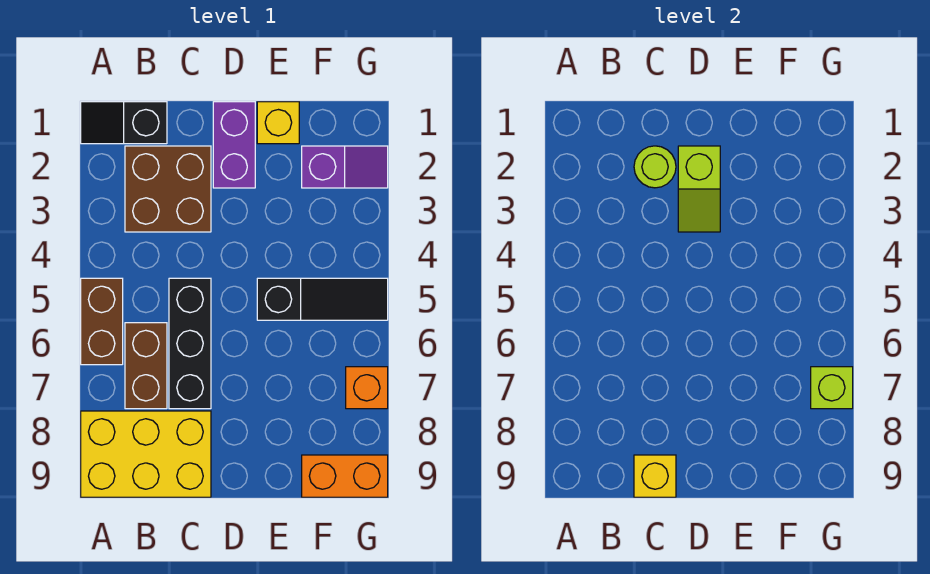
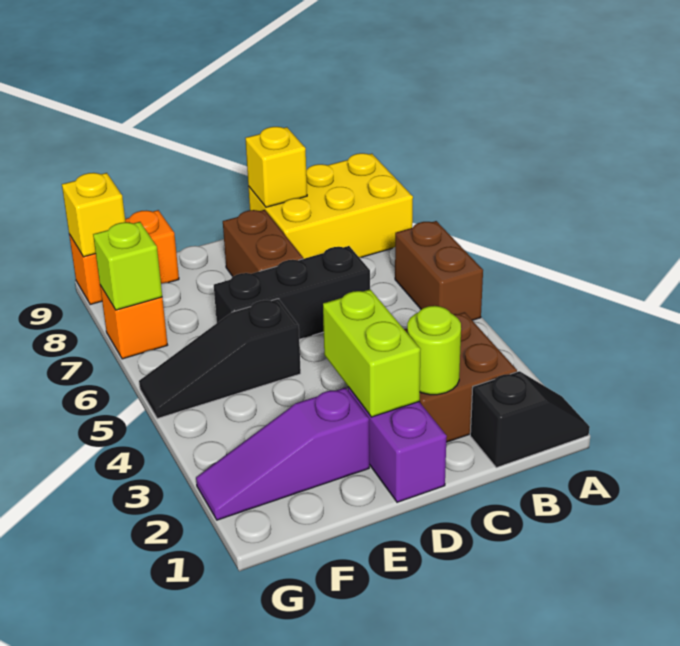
brown 1x2 brick [125,323,167,409] -> brown 1x2 brick moved to [223,210,303,276]
black 1x3 brick [169,278,211,409] -> black 1x3 brick turned to [214,246,370,339]
lime 1x2 slope [678,146,720,232] -> lime 1x2 brick [323,290,421,417]
yellow 1x1 brick [257,102,299,144] -> yellow 1x1 brick moved to [62,173,125,257]
purple 1x2 slope [302,146,388,188] -> purple 1x3 slope [196,388,369,520]

